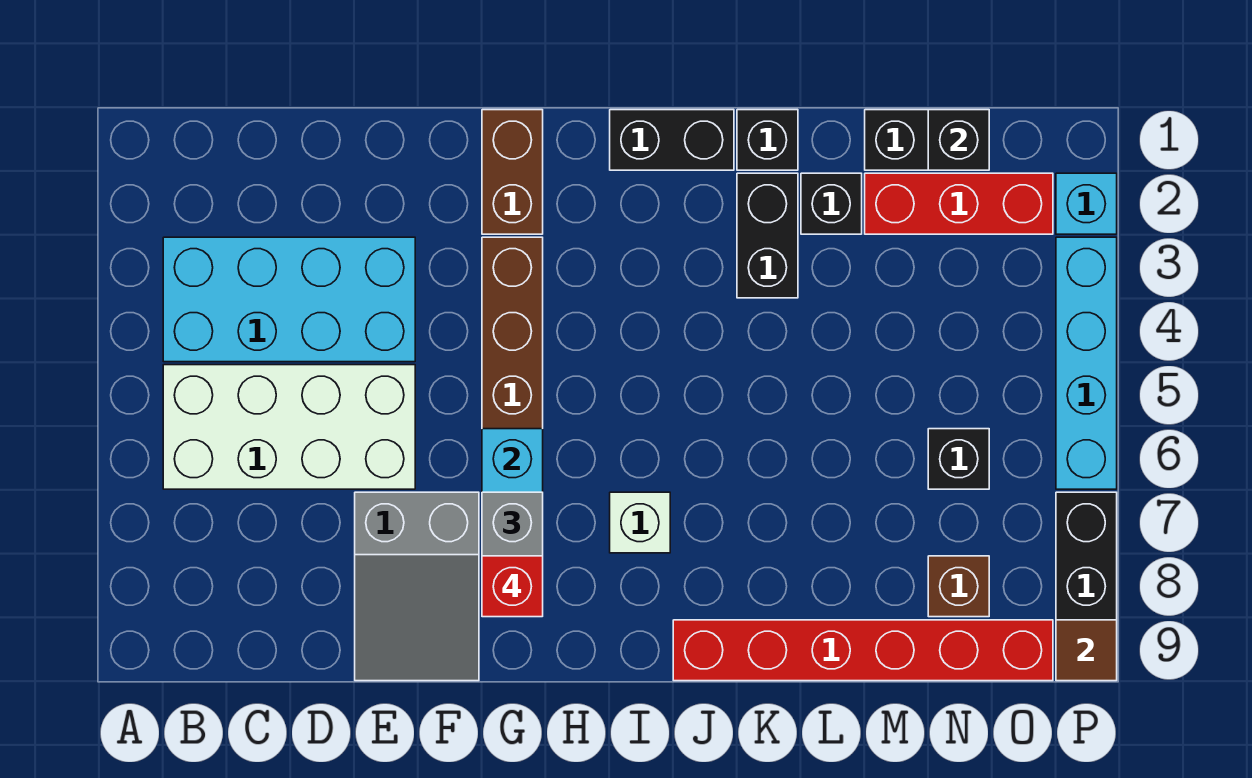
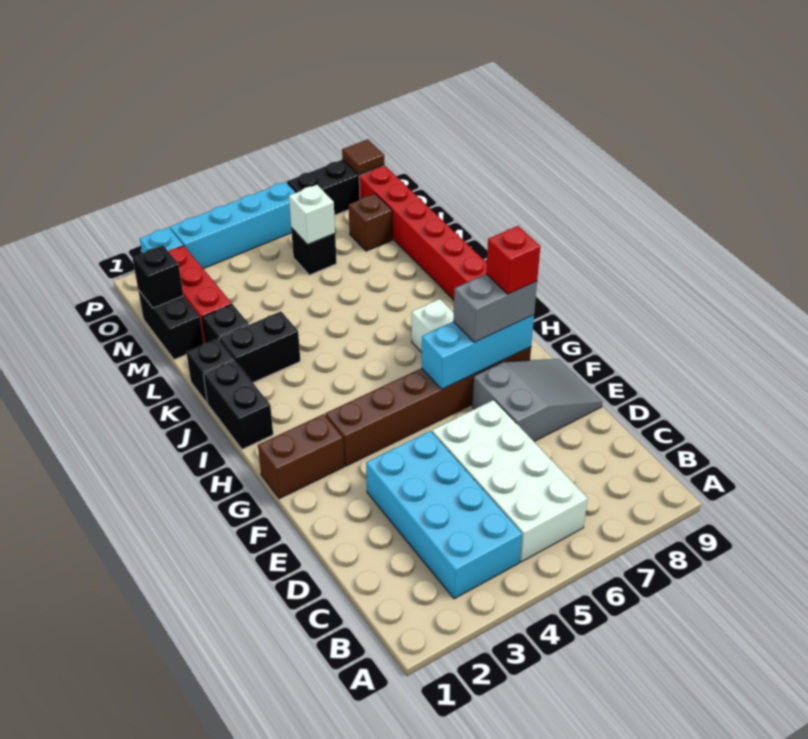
none -> white 1x1 brick [289,185,335,245]

